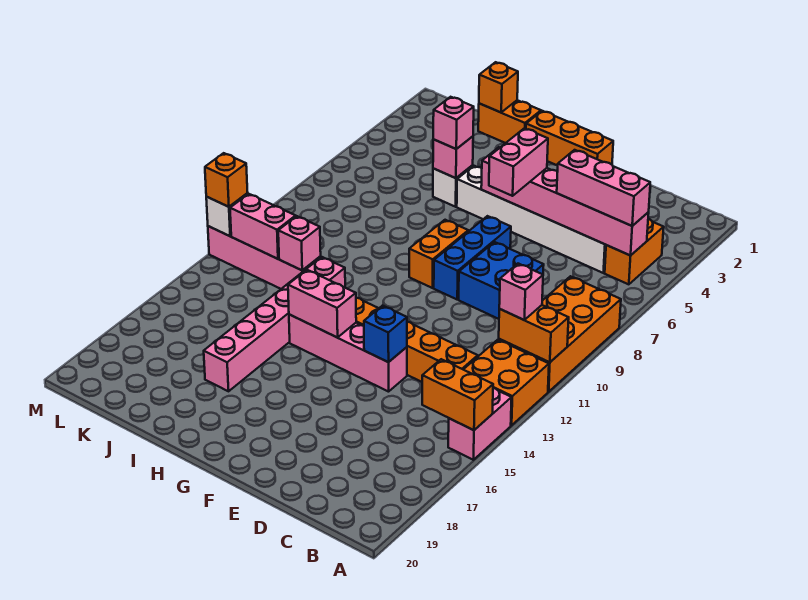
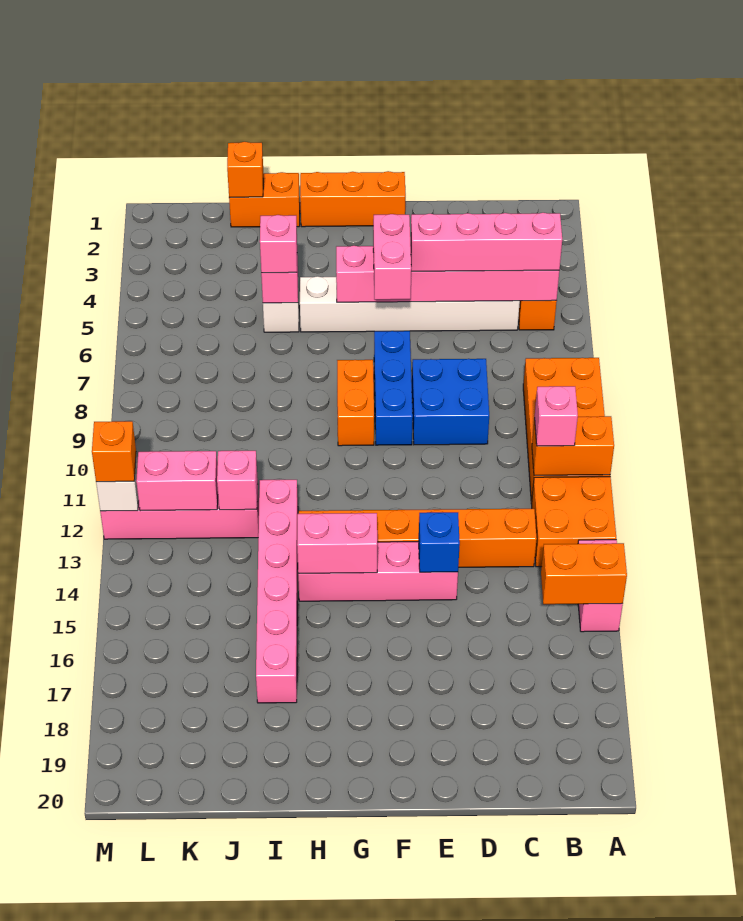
pink 1x3 brick [557,150,650,226] -> pink 1x4 brick [410,213,562,271]

